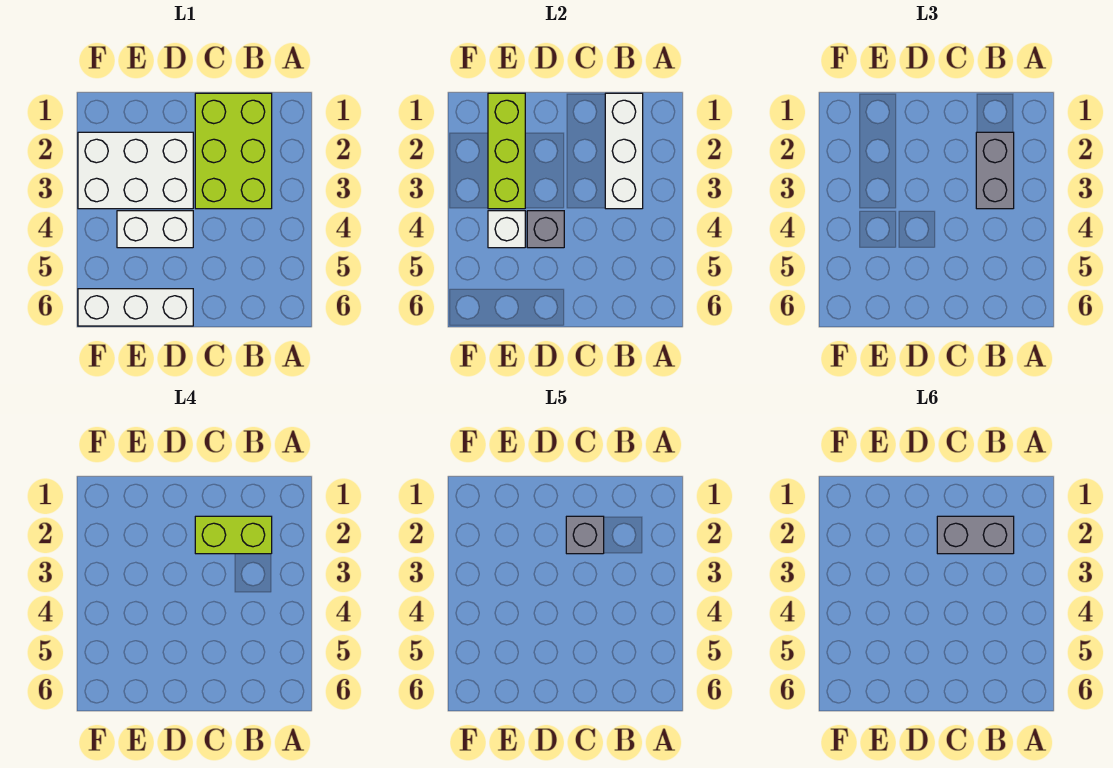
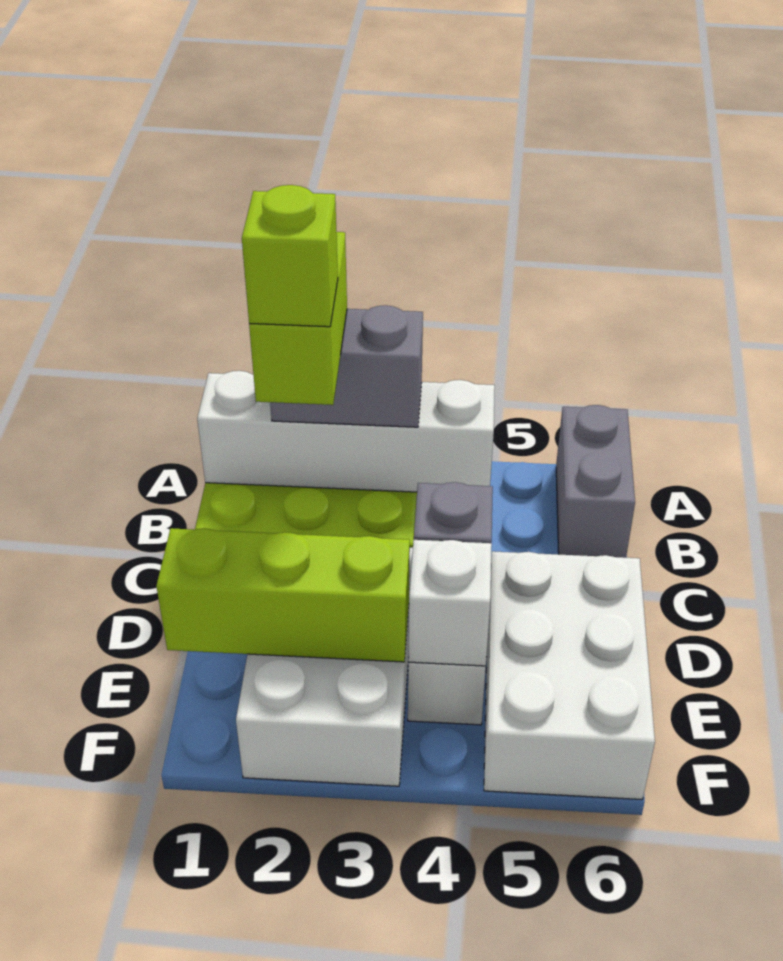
white 1x3 brick [605,93,643,209] -> white 1x4 brick [197,371,495,492]
grey 1x2 brick [937,516,1014,554] -> grey 1x2 brick moved to [556,405,635,558]
grey 1x1 brick [566,516,604,554] -> lime 1x1 brick [242,185,338,327]
white 1x3 brick [78,289,193,326] -> white 2x3 brick [484,551,655,800]

